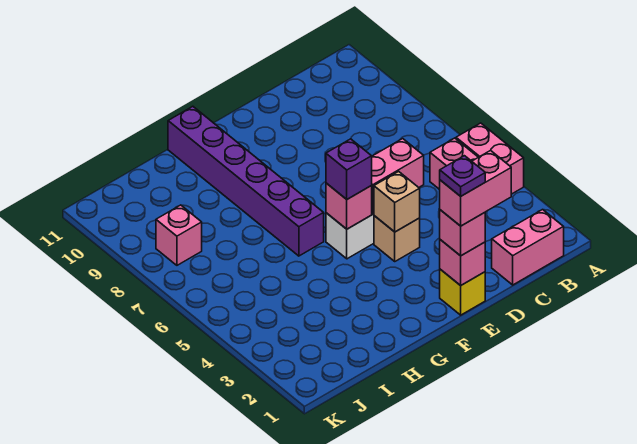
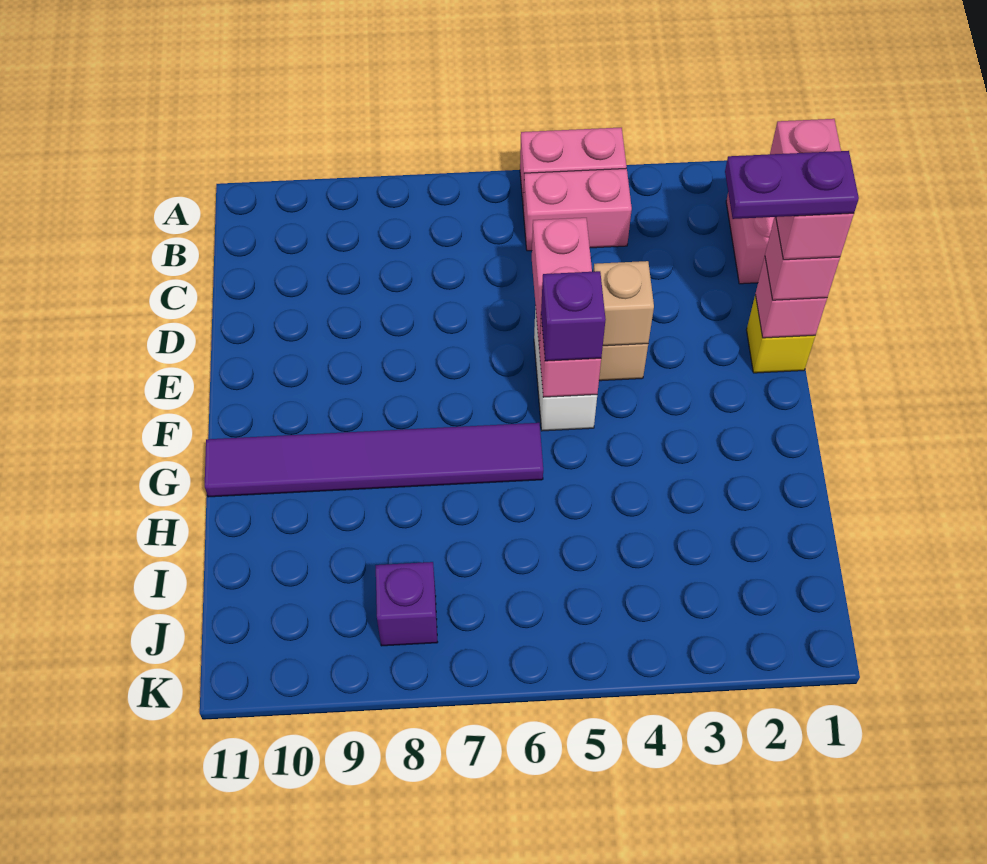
purple 1x1 plate [440,156,485,196] -> purple 1x2 plate [725,151,859,219]
purple 1x6 brick [168,106,324,256] -> purple 1x6 tile [205,423,543,497]
pink 1x1 brick [156,205,202,265] -> purple 1x1 brick [376,562,438,646]

